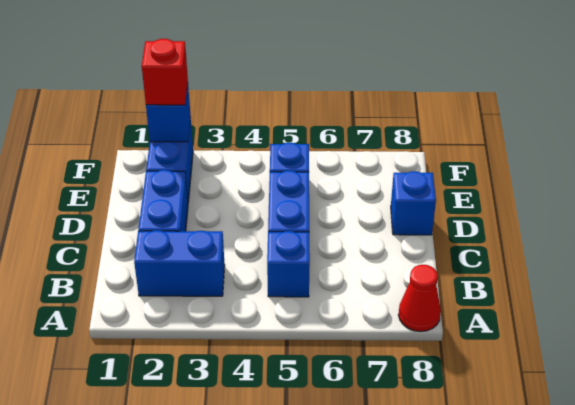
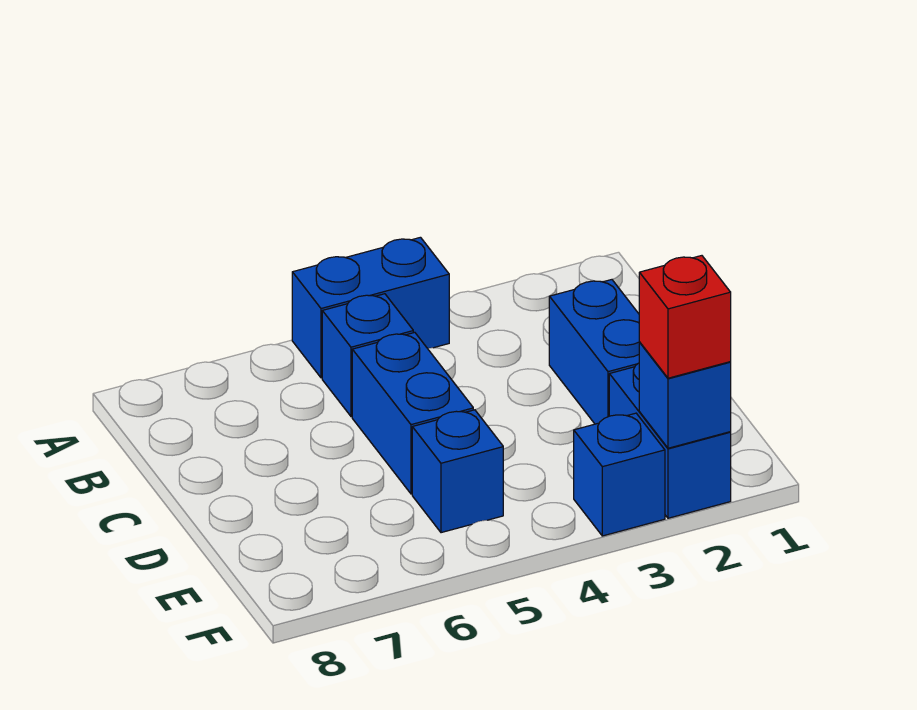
red 1x1 cone [398,265,441,331] -> none
blue 1x2 brick [134,230,225,296] -> blue 1x2 brick moved to [292,237,449,378]
blue 1x1 brick [391,171,436,235] -> blue 1x1 brick moved to [574,413,665,536]

